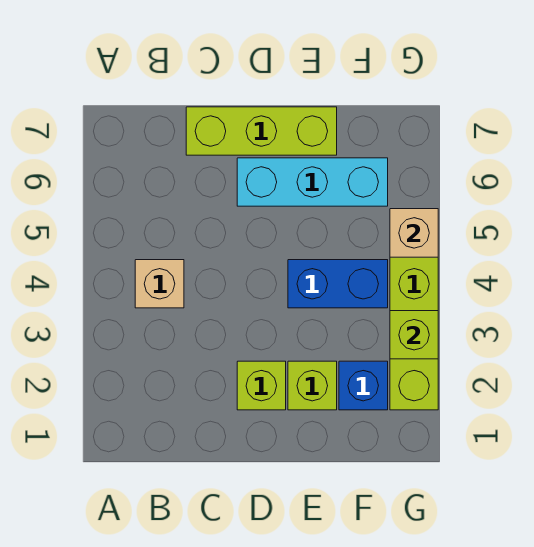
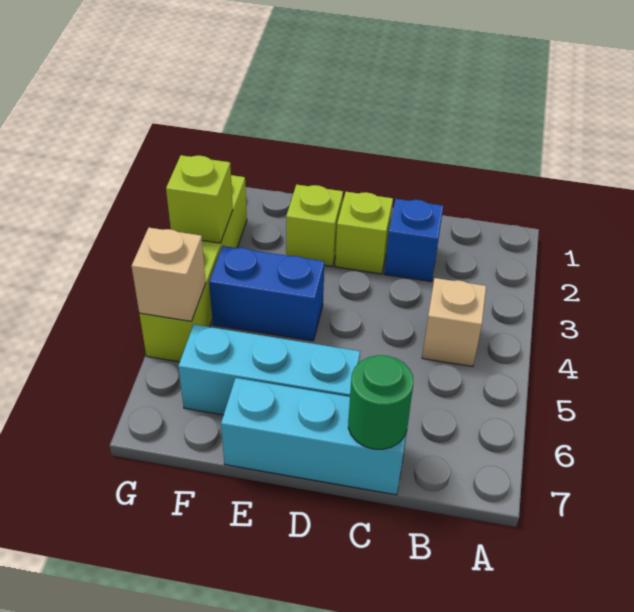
lime 1x3 brick [186,107,337,155] -> cyan 1x3 brick [221,378,410,495]
none -> green 1x1 round brick [348,355,413,449]
blue 1x1 brick [339,361,388,410] -> blue 1x1 brick moved to [384,199,443,282]

